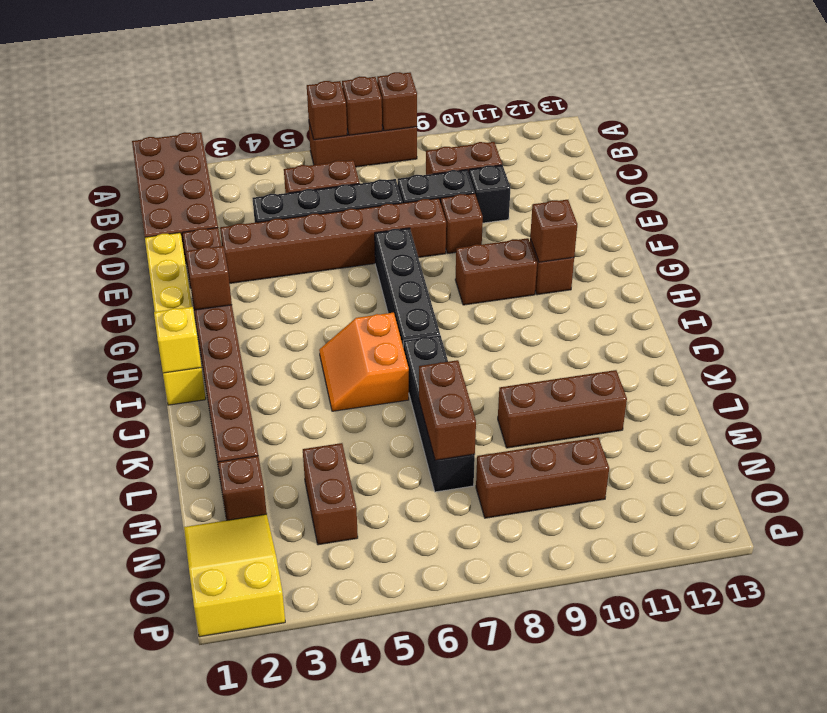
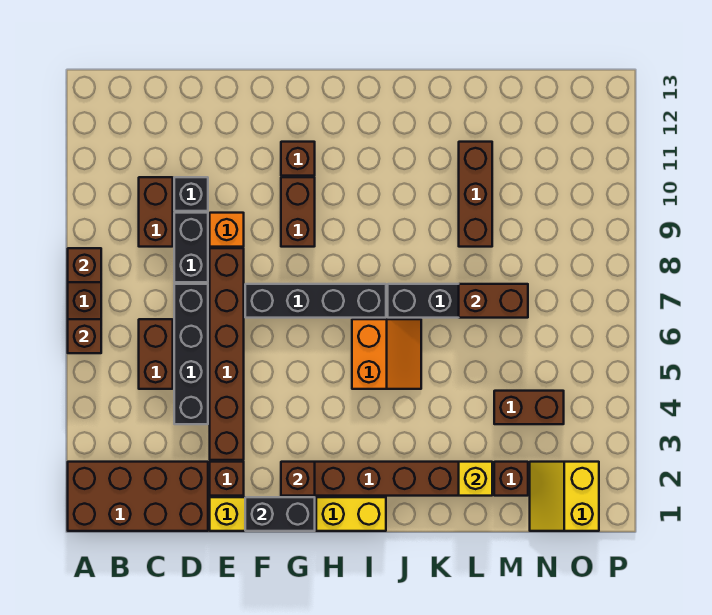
brown 1x1 brick [342,77,382,135] -> none
brown 1x1 brick [441,193,483,253] -> orange 1x1 brick [210,213,244,247]
none -> black 1x2 brick [245,497,315,531]
brown 1x1 brick [530,200,577,262] -> none
yellow 1x1 brick [154,307,201,373] -> yellow 1x1 brick moved to [459,462,492,496]
orange 2x2 slope [319,313,409,411] -> orange 2x2 slope turned to [352,319,421,389]
yellow 2x3 slope [184,514,285,637] -> yellow 2x2 slope [530,462,599,531]
brown 1x3 brick [476,437,609,518] -> none

